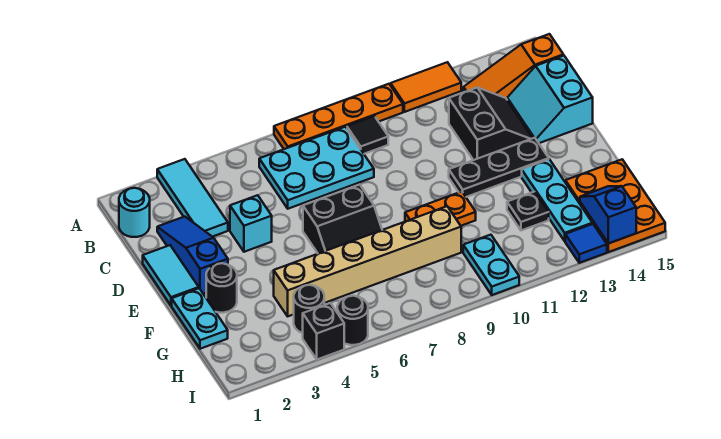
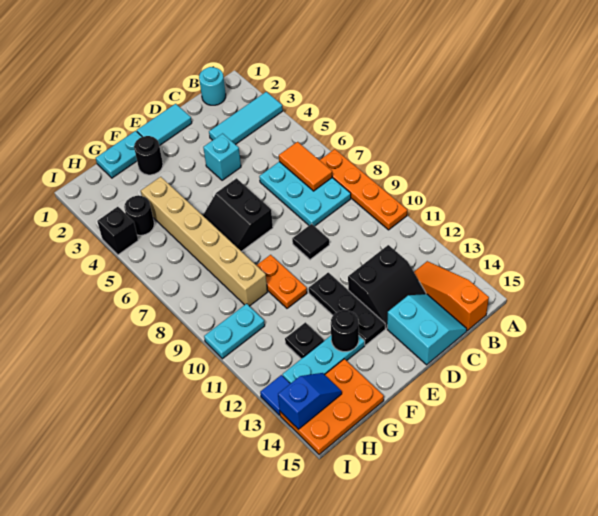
orange 1x2 tile [391,62,461,112] -> orange 1x2 tile moved to [279,142,332,191]
black 1x1 tile [347,116,388,154] -> black 1x1 tile moved to [292,224,329,260]
blue 1x3 slope [157,217,228,294] -> none
cyan 2x2 slope [507,56,593,143] -> cyan 2x2 slope turned to [387,294,467,365]
black 1x1 round brick [337,296,368,345] -> black 1x1 round brick moved to [331,310,359,352]

